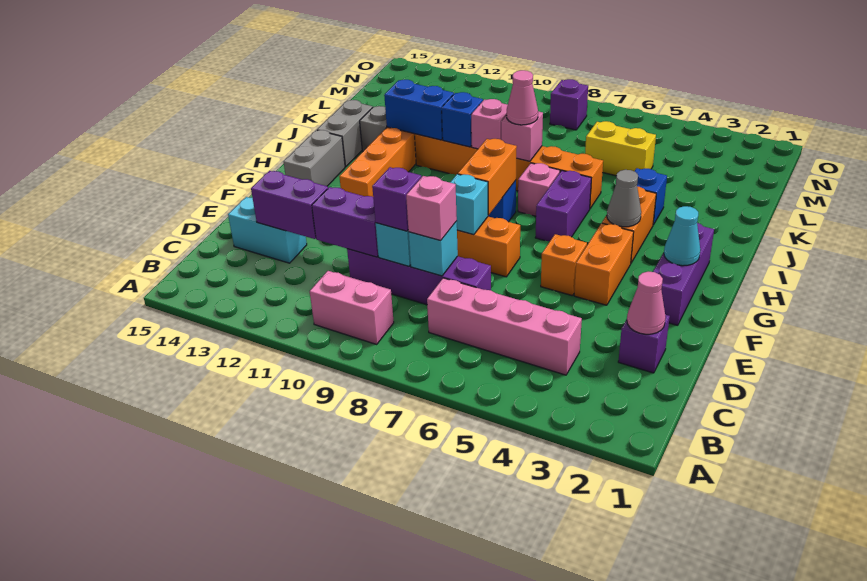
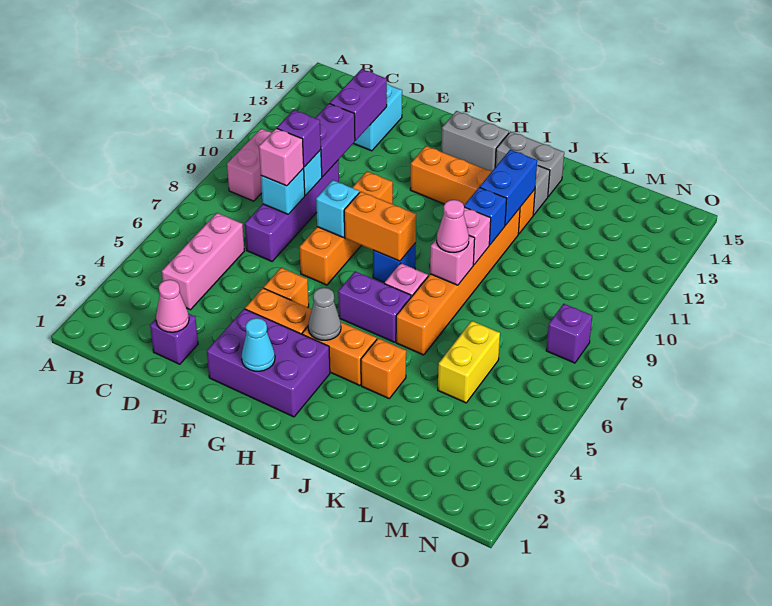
pink 1x4 brick [427,278,582,375] -> pink 1x3 brick [162,213,244,310]
purple 1x3 brick [653,223,714,325] -> purple 2x3 brick [207,309,330,417]
blue 1x1 brick [634,168,667,225] -> orange 1x1 brick [361,338,406,398]

